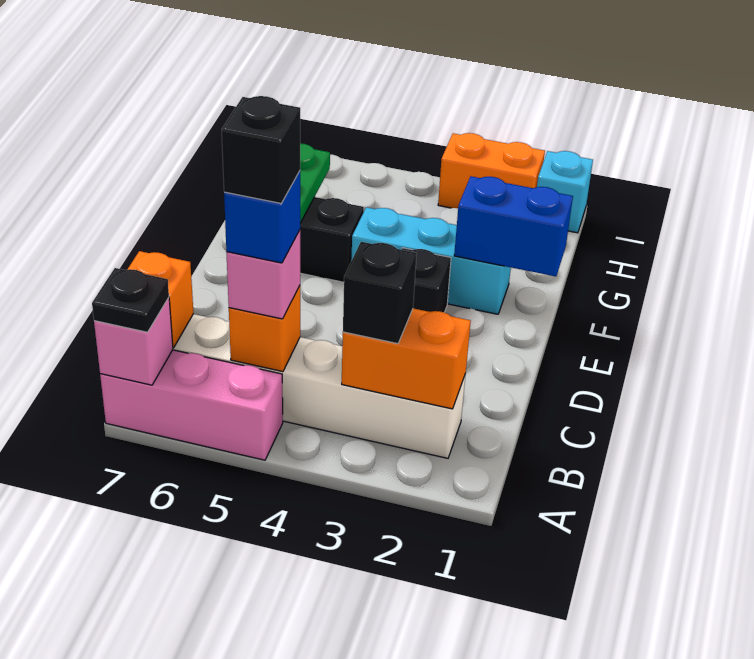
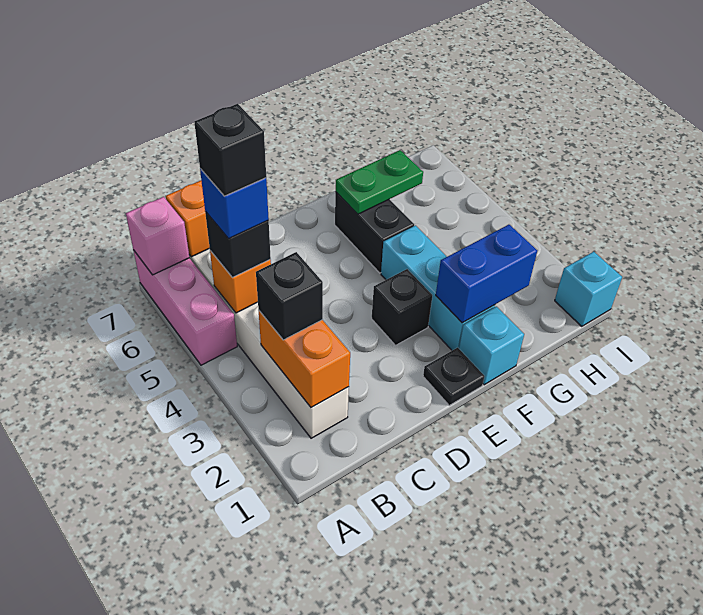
black 1x1 plate [92,268,169,332] -> black 1x1 plate moved to [423,348,485,405]
pink 1x1 brick [226,230,300,319] -> black 1x1 brick [205,212,271,278]
none -> cyan 1x1 brick [459,306,524,385]
blue 1x2 brick [454,176,573,276] -> blue 1x2 brick turned to [436,225,537,323]
orange 1x2 brick [438,133,545,208] -> none

